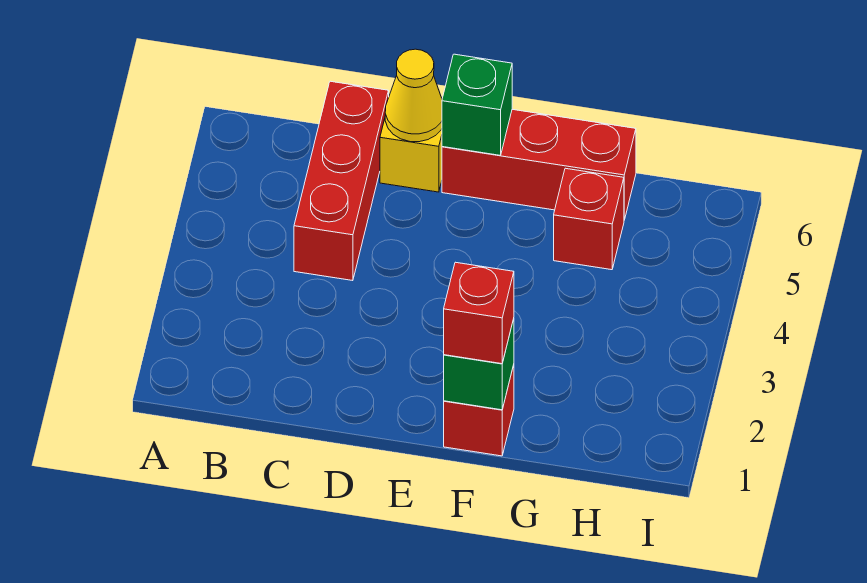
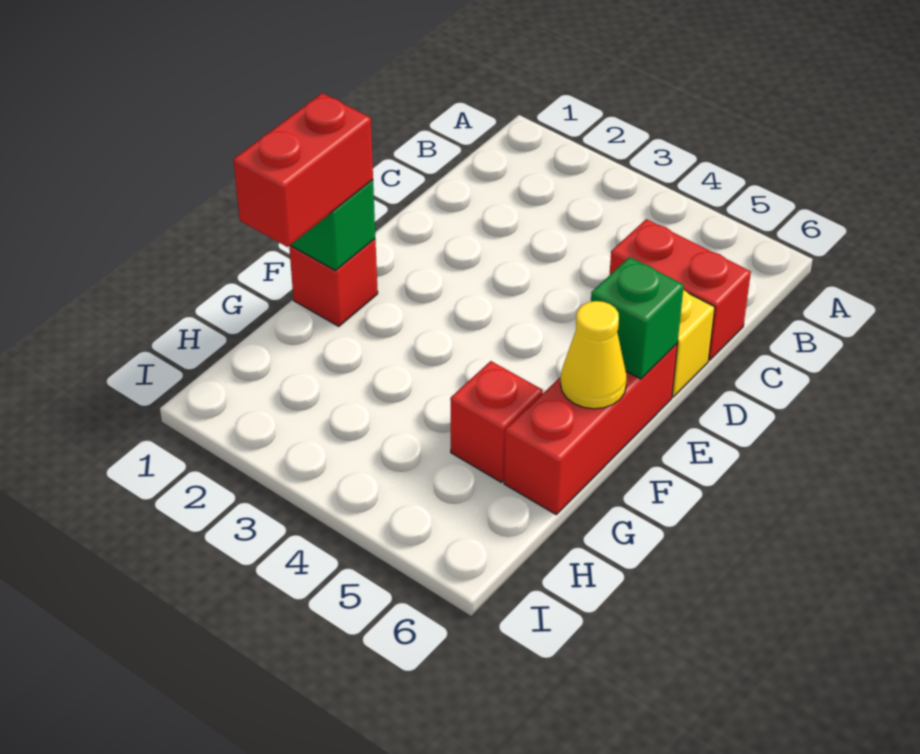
red 1x3 brick [294,81,389,281] -> red 1x2 brick [610,219,751,360]
yellow 1x1 cone [385,49,442,142] -> yellow 1x1 cone moved to [560,301,627,409]
red 1x1 brick [444,262,514,364] -> red 1x2 brick [234,93,373,247]

